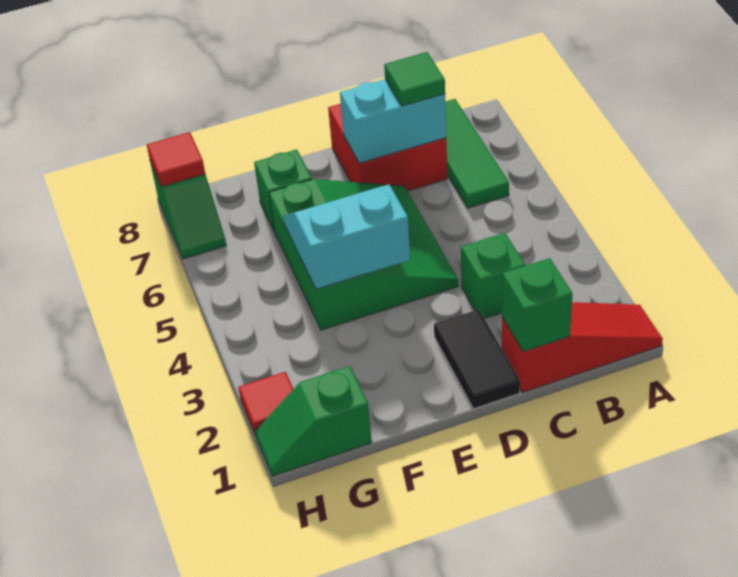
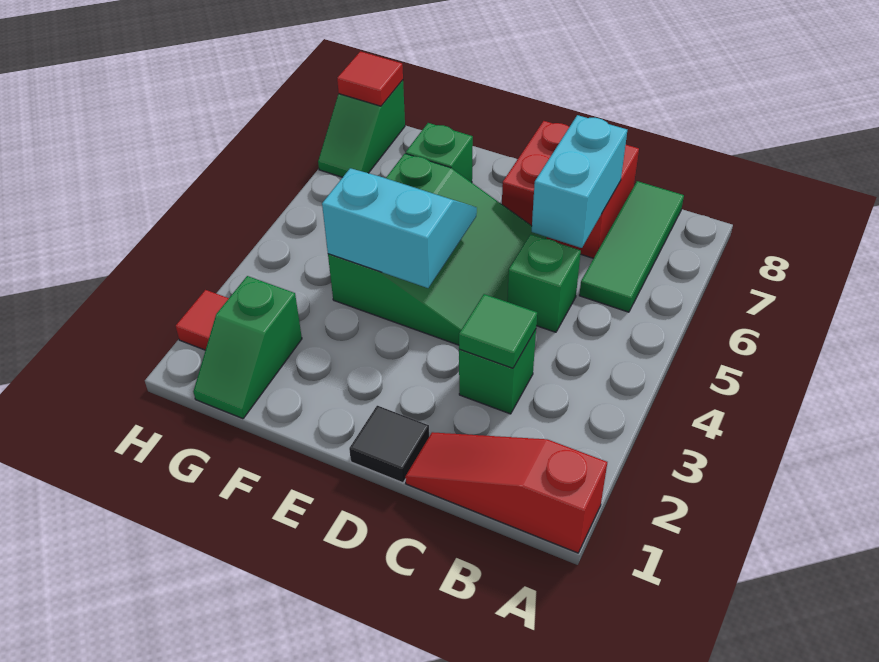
red 1x3 slope [502,302,663,393] -> red 1x3 slope turned to [405,432,607,553]
green 1x1 brick [502,258,573,352] -> green 1x1 brick moved to [507,234,581,332]
cyan 1x2 brick [340,79,446,163] -> cyan 1x2 brick turned to [532,115,627,248]
green 1x1 tile [384,52,445,106] -> green 1x1 tile moved to [459,294,537,368]
black 1x2 tile [434,309,520,409] -> black 1x1 tile [349,406,429,483]
green 1x2 slope [255,366,372,476] -> green 1x2 slope turned to [193,276,302,419]

